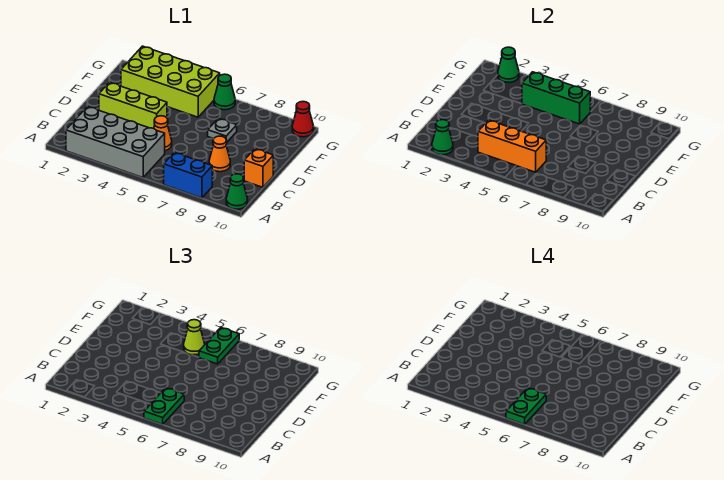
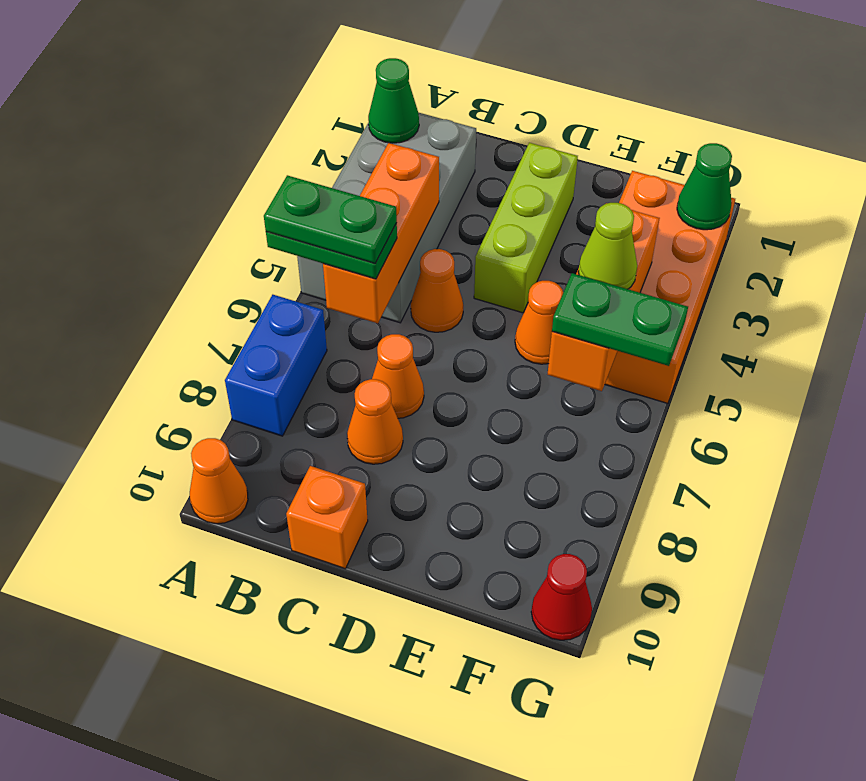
green 1x1 cone [226,174,248,209] -> orange 1x1 cone [190,438,248,524]
none -> orange 1x1 cone [372,334,424,418]
none -> orange 1x1 cone [515,281,563,364]
grey 1x1 plate [208,118,237,142] -> none
lime 2x4 brick [121,46,220,117] -> orange 2x4 brick [605,171,735,403]
green 1x3 brick [522,72,590,124] -> orange 1x3 brick [548,203,660,391]
green 1x1 cone [214,74,235,110] -> none

